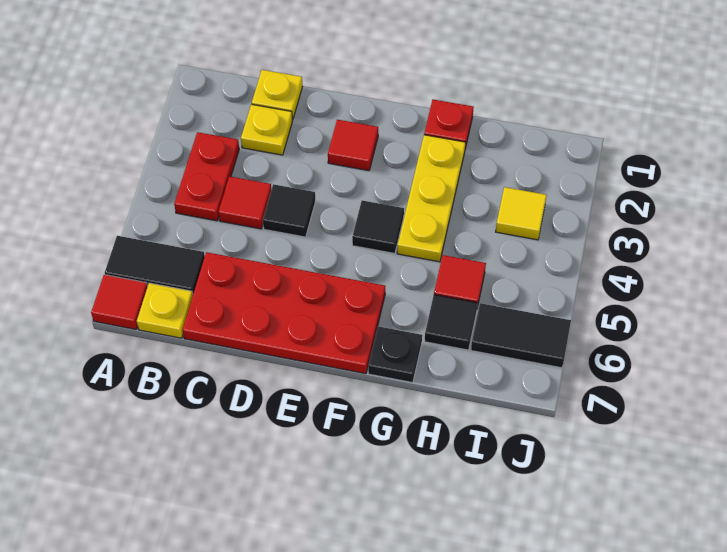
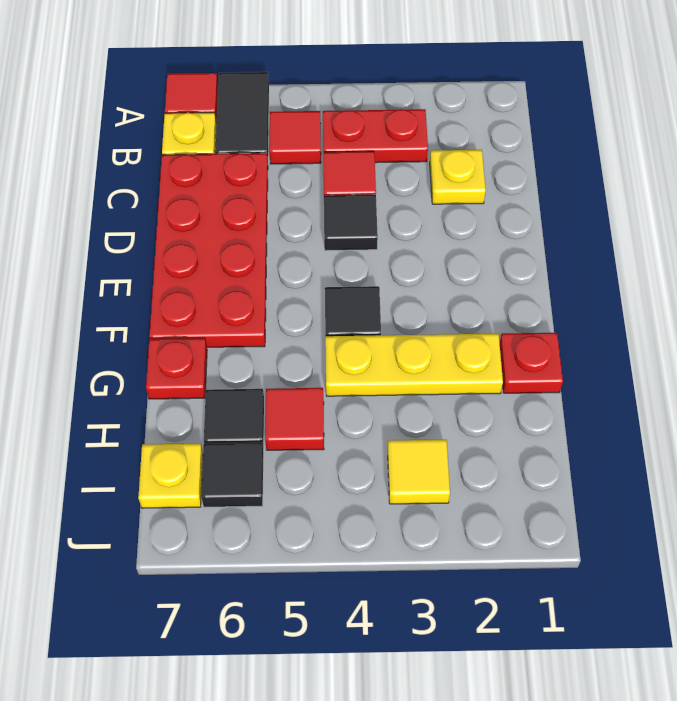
yellow 1x1 plate [252,70,302,120] -> yellow 1x1 plate moved to [138,444,203,508]
red 1x1 tile [328,120,378,171] -> red 1x1 tile moved to [269,111,321,164]
black 1x1 plate [368,326,422,383] -> red 1x1 plate [146,338,207,399]
black 1x2 tile [471,303,571,368] -> black 1x1 tile [201,443,263,507]

